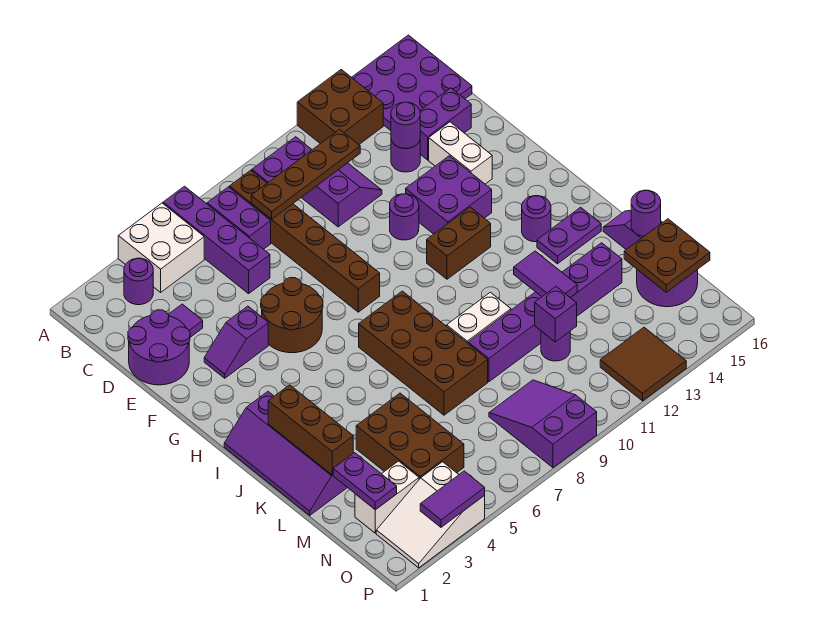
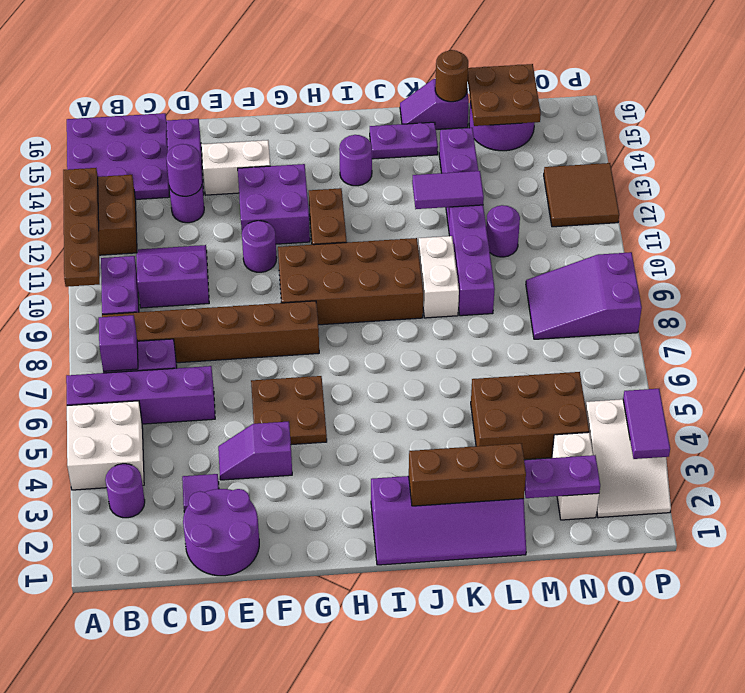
brown 1x4 plate [251,129,360,219] -> brown 1x4 plate moved to [63,168,100,287]
purple 1x2 slope [204,306,268,378] -> purple 1x2 slope turned to [218,421,292,480]
brown 2x2 round brick [261,278,323,353] -> brown 2x2 plate [251,376,327,445]
brown 2x4 brick [359,291,488,415] -> brown 2x4 brick moved to [278,238,423,325]
purple 1x2 plate [537,207,601,264] -> purple 1x2 plate turned to [370,122,438,159]
purple 1x1 round brick [631,190,661,236] -> brown 1x1 round brick [435,50,468,102]
purple 1x1 brick [535,287,577,342] -> purple 1x1 brick moved to [99,315,138,372]

